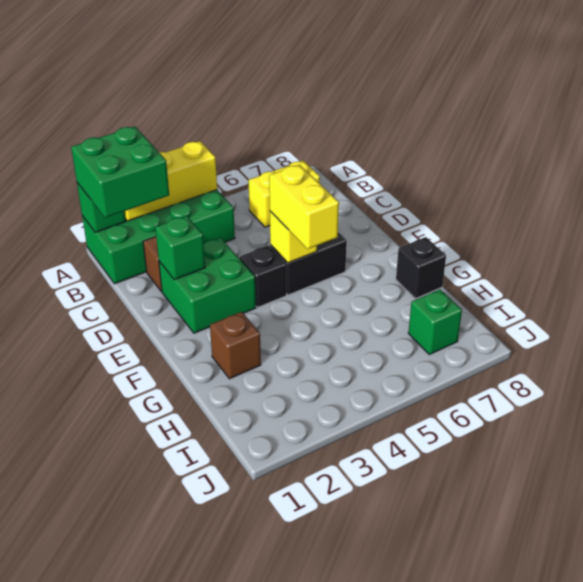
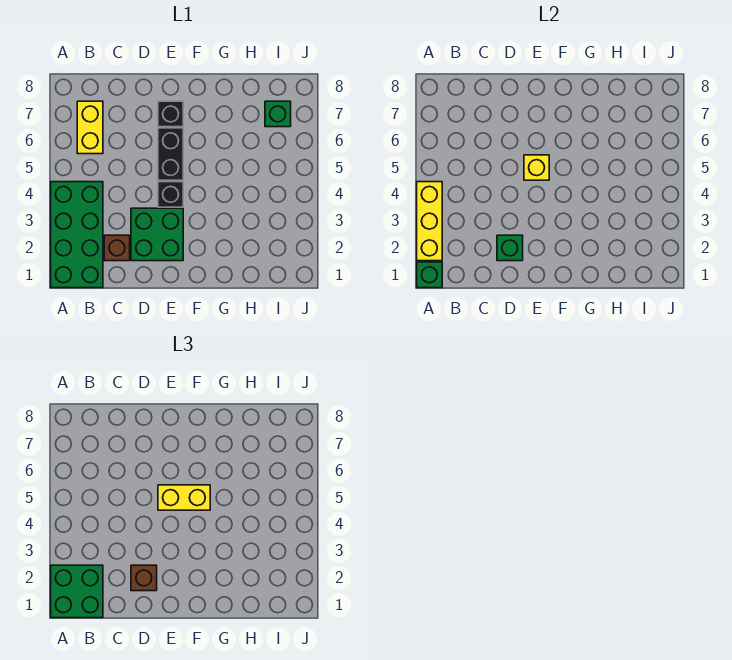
brown 1x1 brick [210,312,261,379] -> brown 1x1 brick moved to [131,565,157,591]
black 1x1 brick [396,237,446,299] -> black 1x1 brick moved to [158,101,183,127]

